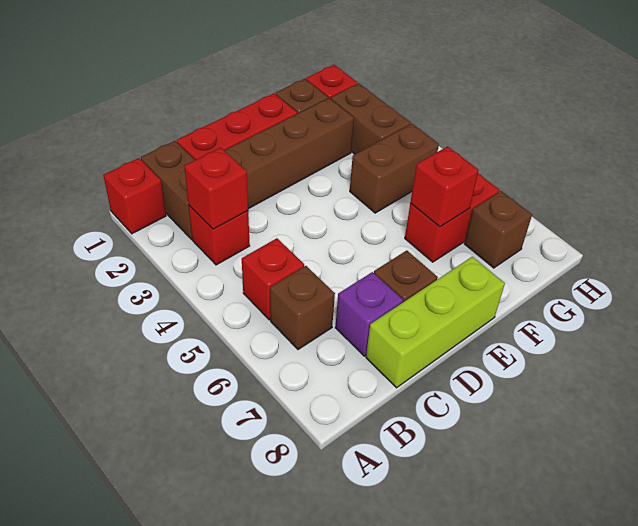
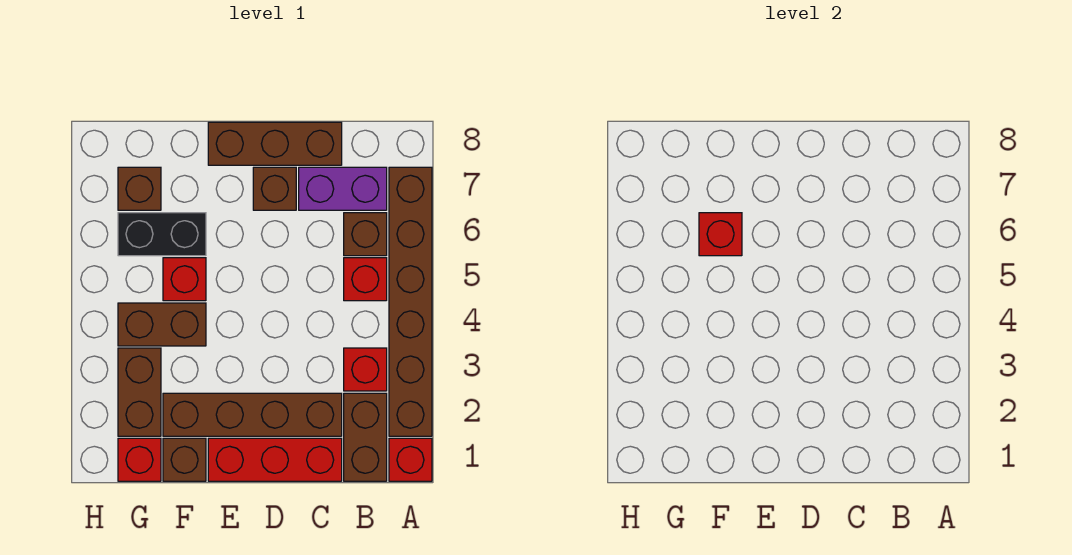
none -> brown 1x6 brick [389,167,432,436]
red 1x1 brick [184,148,248,229] -> red 1x1 brick moved to [163,258,206,301]
purple 1x1 brick [335,272,403,356] -> purple 1x2 brick [299,167,387,210]
lime 1x3 brick [366,257,505,388] -> brown 1x3 brick [208,122,342,165]
red 1x2 brick [405,174,500,262] -> black 1x2 brick [118,213,206,256]

